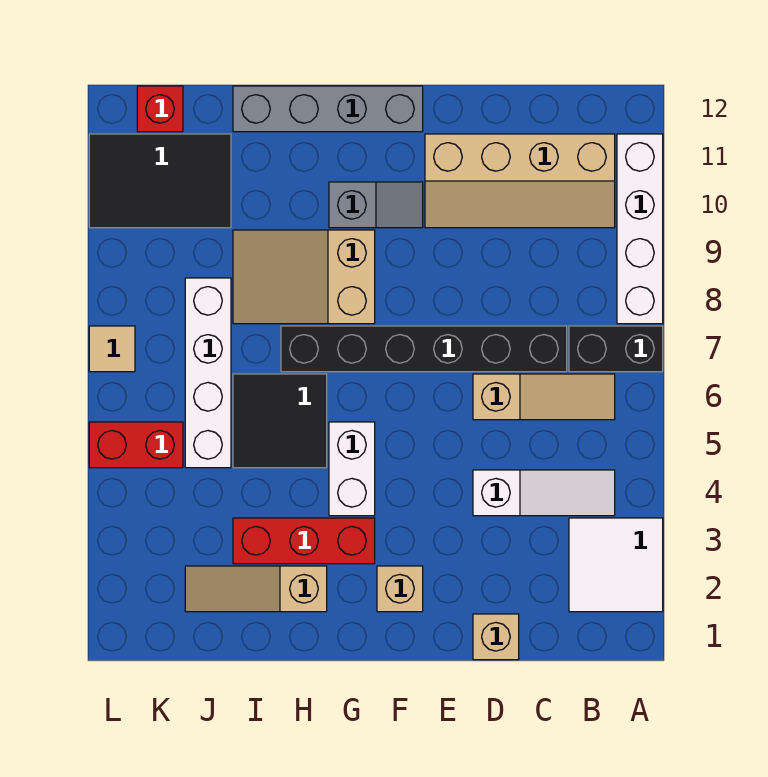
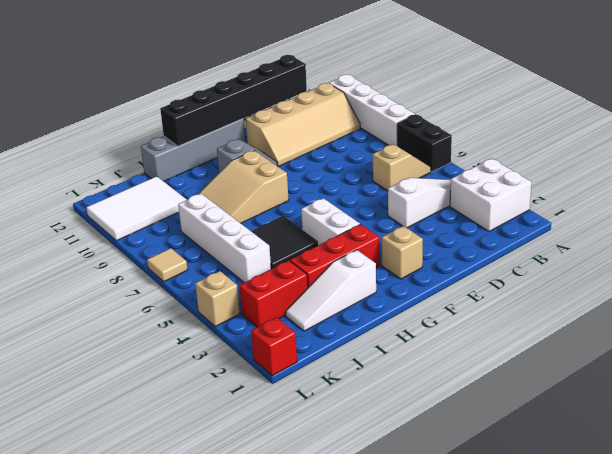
white 2x2 tile [569,518,663,612] -> white 2x2 brick [450,159,531,231]
black 1x2 brick [569,326,663,372] -> black 1x2 brick turned to [397,115,452,172]
tan 1x3 slope [473,374,615,420] -> tan 1x2 slope [373,144,431,191]
black 1x6 brick [281,326,567,372] -> black 1x6 brick moved to [160,55,307,146]
tan 1x1 brick [473,614,519,660] -> tan 1x1 brick moved to [195,271,240,327]
tan 1x3 slope [185,566,327,612] -> white 1x3 slope [286,250,376,331]
black 2x3 tile [89,134,231,228] -> white 2x3 tile [86,176,187,241]
red 1x2 brick [89,422,183,468] -> red 1x2 brick moved to [239,260,308,327]
red 1x1 brick [137,86,183,132] -> red 1x1 brick moved to [251,317,297,376]

